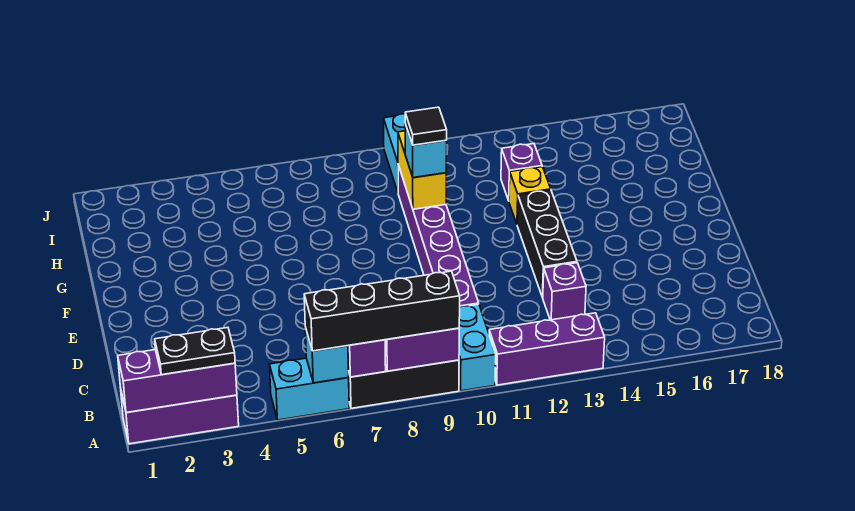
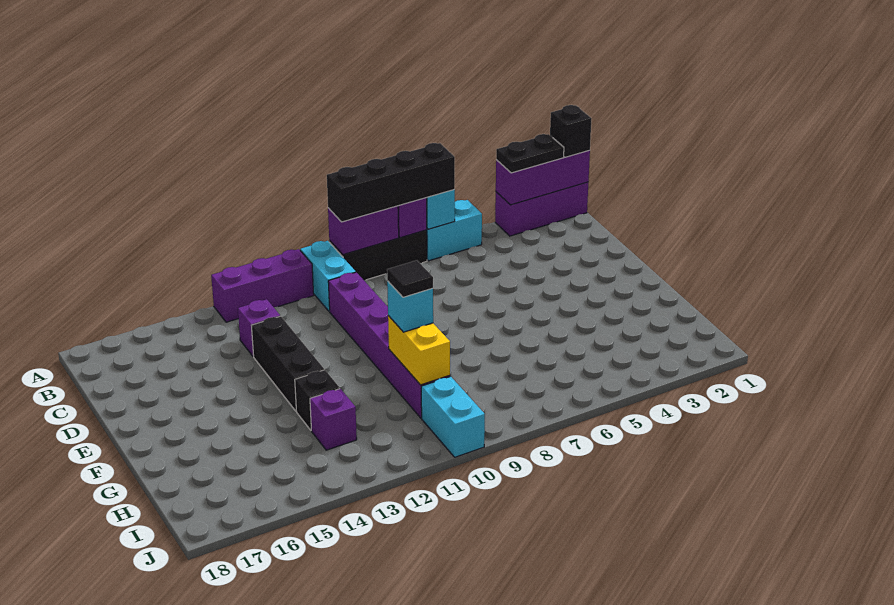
none -> black 1x1 brick [550,105,592,157]
yellow 1x1 brick [509,167,551,224] -> black 1x1 brick [295,370,340,430]

